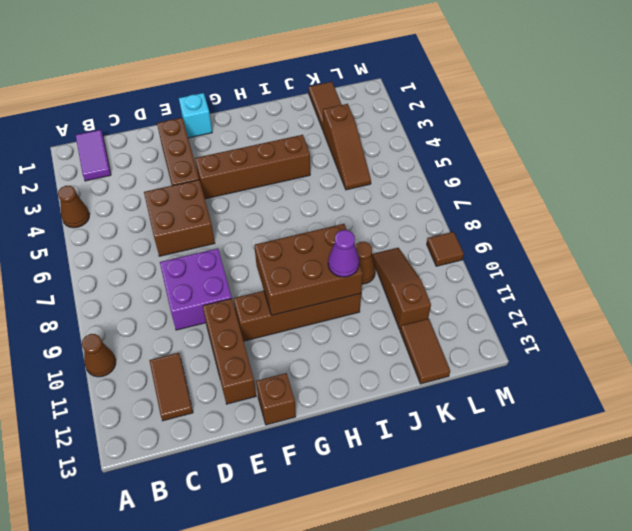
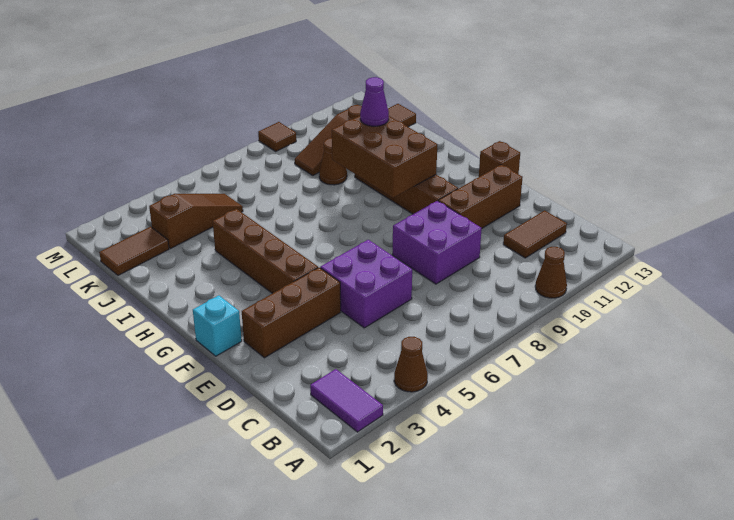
purple 1x2 tile [76,130,111,181] -> purple 1x2 tile turned to [310,369,383,432]
brown 2x2 brick [144,180,215,256] -> purple 2x2 brick [320,240,412,328]

